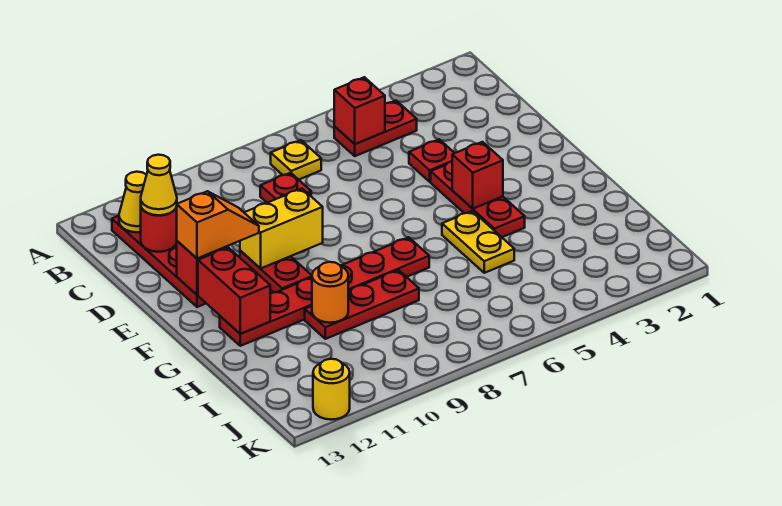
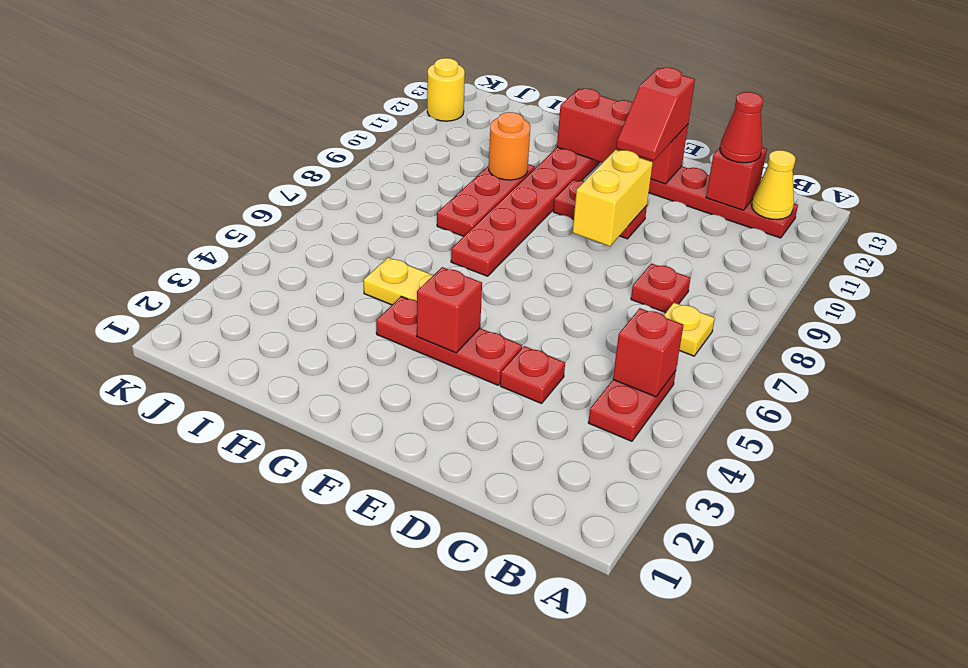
red 1x1 round brick [141,207,177,252] -> red 1x1 brick [706,147,767,210]
yellow 1x1 cone [141,155,177,215] -> red 1x1 cone [720,92,763,163]
orange 1x2 slope [177,191,259,258] -> red 1x2 slope [617,68,695,161]

